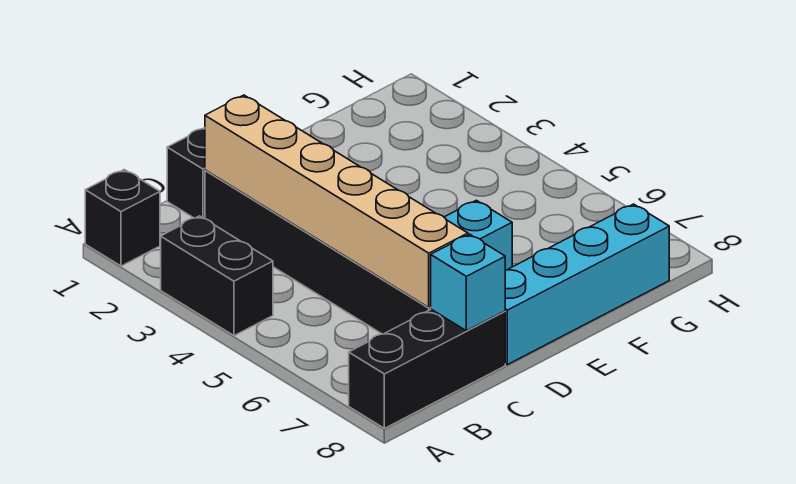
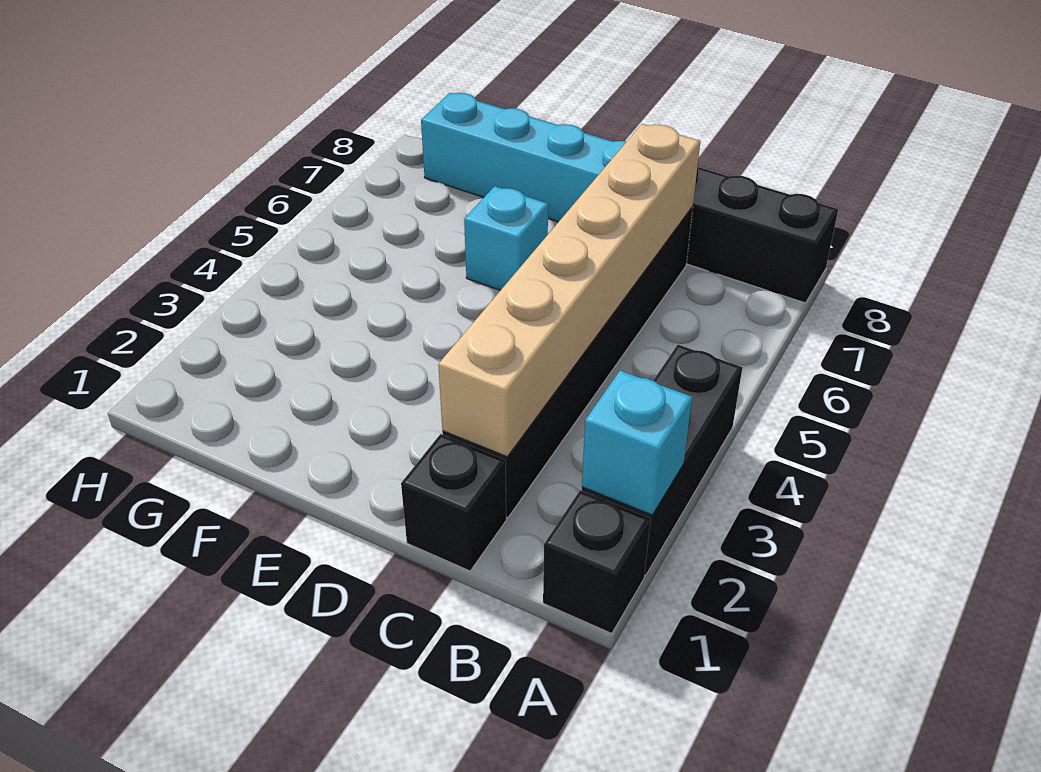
black 1x2 brick [161,216,273,336] -> black 1x3 brick [582,345,742,576]
cyan 1x1 brick [431,234,505,331] -> cyan 1x1 brick moved to [582,370,692,515]

